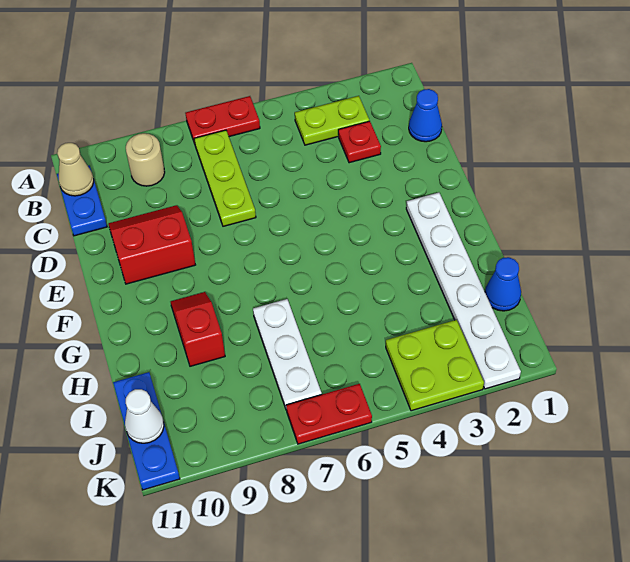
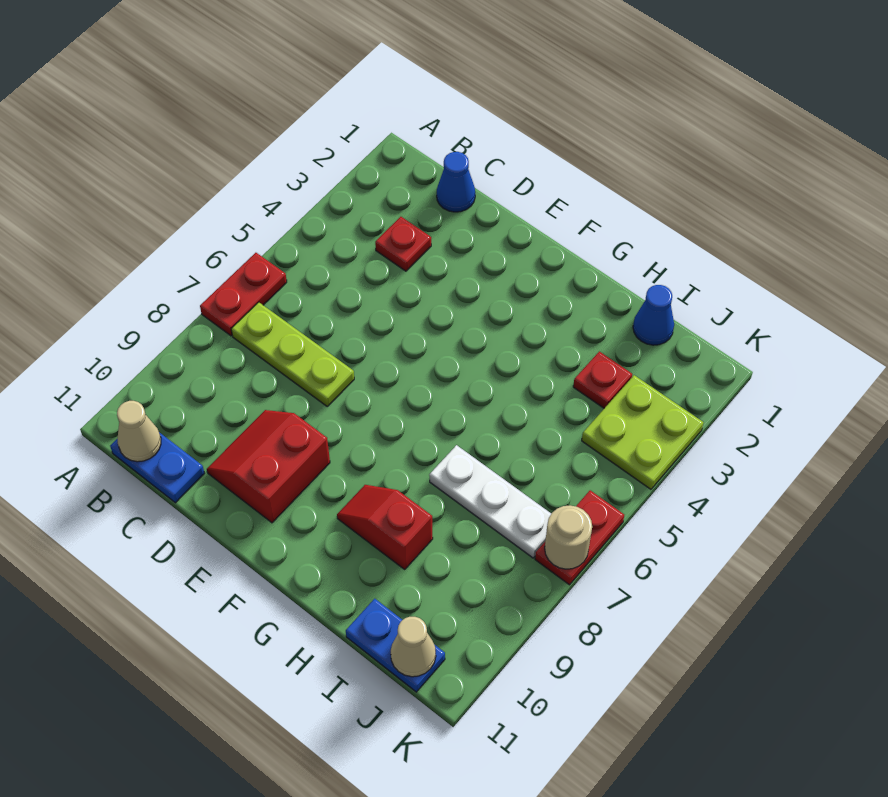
lime 1x2 plate [295,96,369,145] -> none
tan 1x1 round brick [126,133,165,186] -> tan 1x1 round brick moved to [545,505,592,569]
white 1x6 plate [406,192,521,389] -> none
none -> red 1x1 plate [573,351,632,408]
blue 1x3 plate [113,372,180,490] -> blue 1x2 plate [346,599,445,692]
white 1x1 cone [125,389,164,443] -> tan 1x1 cone [391,617,436,677]

